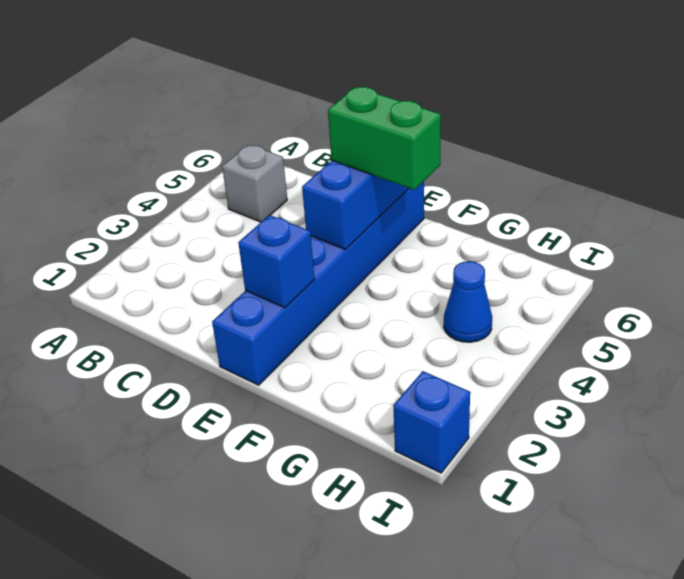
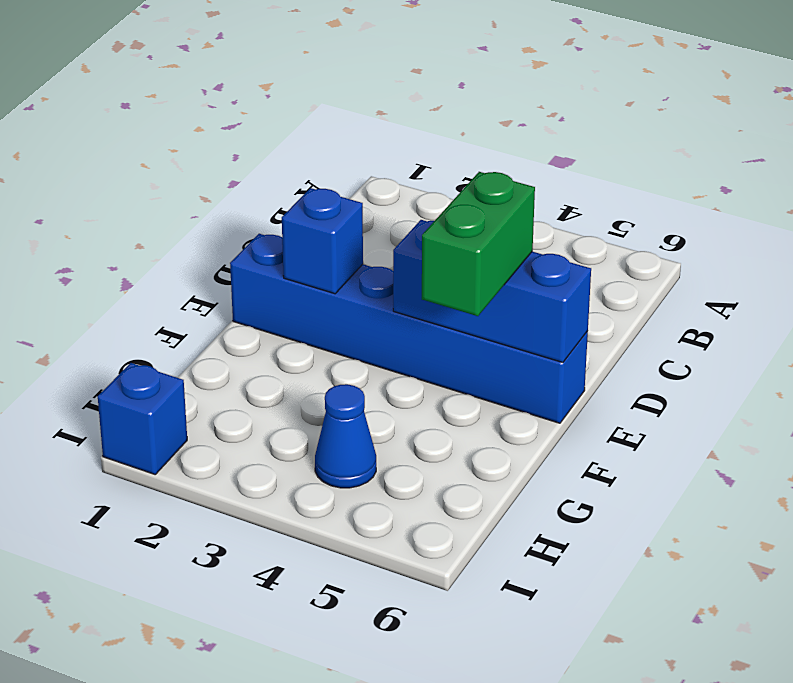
grey 1x1 brick [222,145,287,222] -> none

